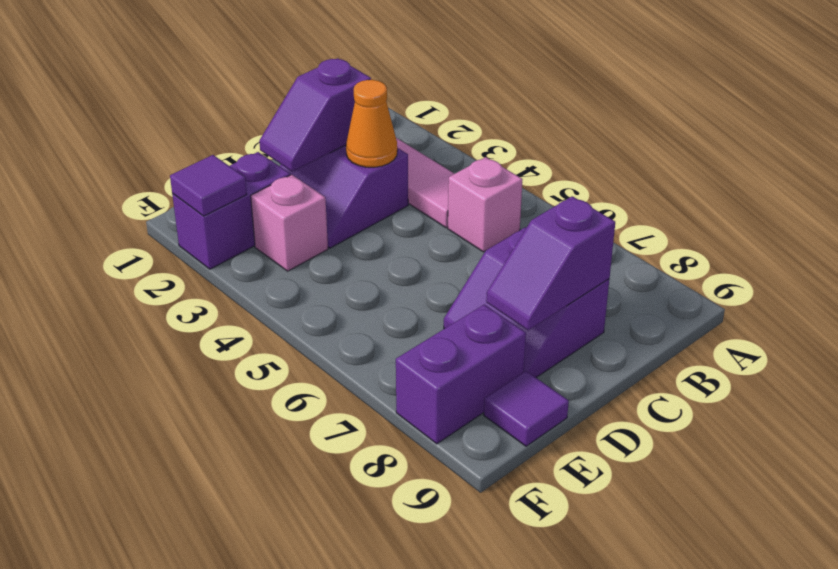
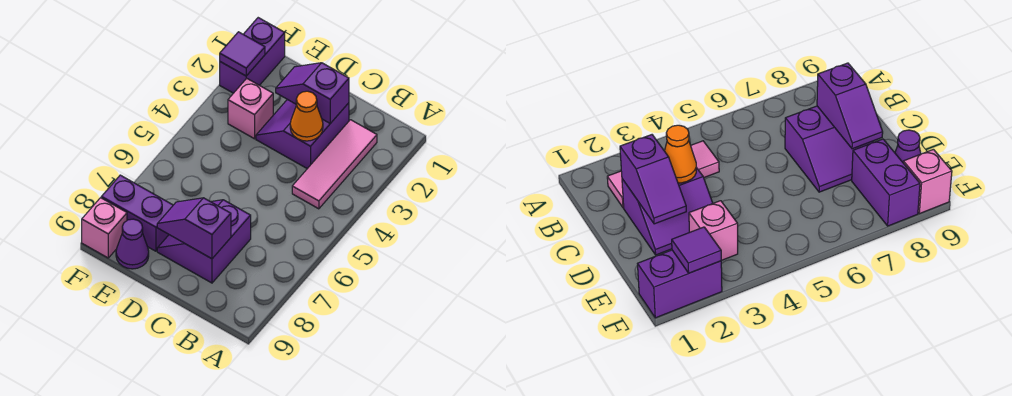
pink 1x1 brick [448,157,523,252] -> pink 1x1 brick moved to [82,198,127,258]
purple 1x2 brick [172,152,290,269] -> purple 1x2 brick turned to [220,18,285,93]
purple 1x1 tile [484,371,569,446] -> purple 1x1 cone [116,219,149,269]

